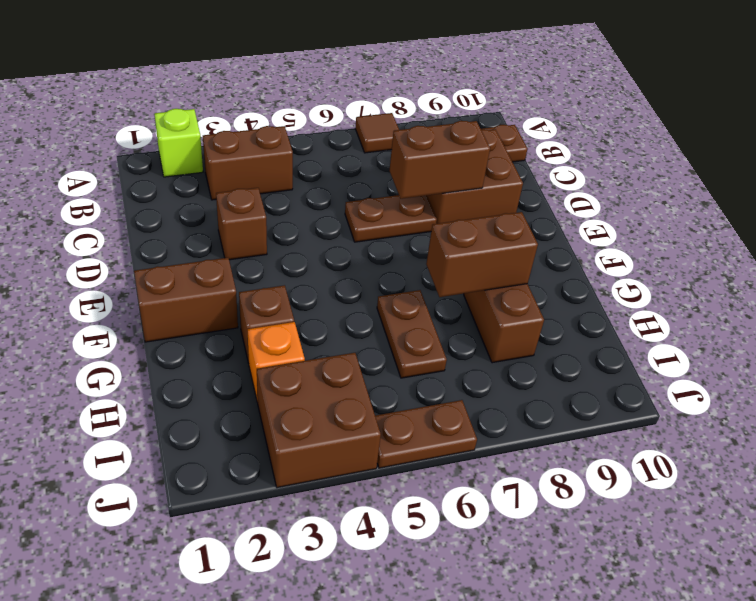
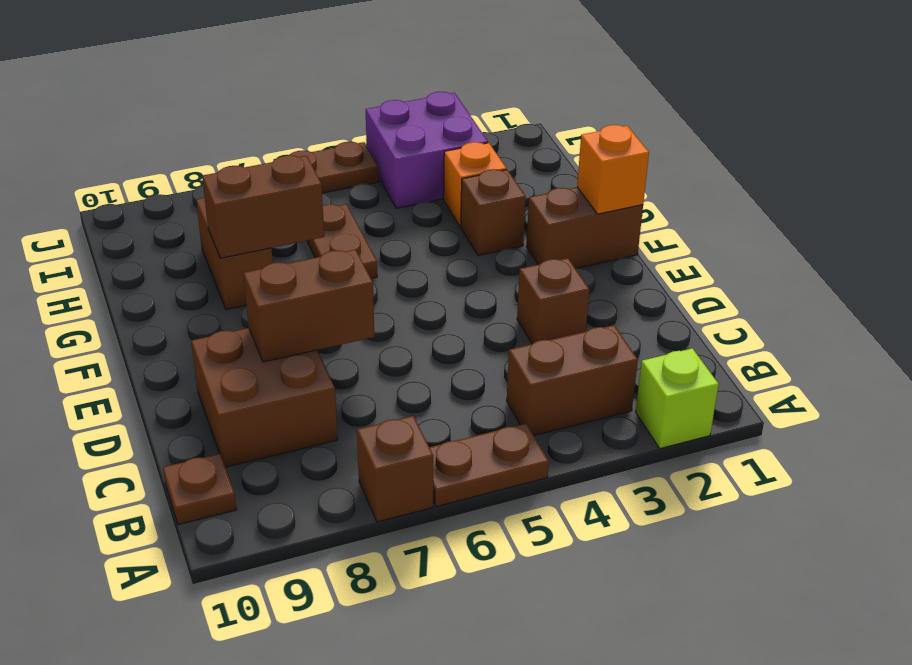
brown 1x1 tile [355,113,399,153] -> brown 1x1 brick [357,416,433,522]
brown 1x2 plate [345,195,437,242] -> brown 1x2 plate moved to [429,423,549,507]
none -> orange 1x1 brick [577,125,649,214]
brown 2x2 brick [257,353,381,488] -> purple 2x2 brick [366,92,488,208]

